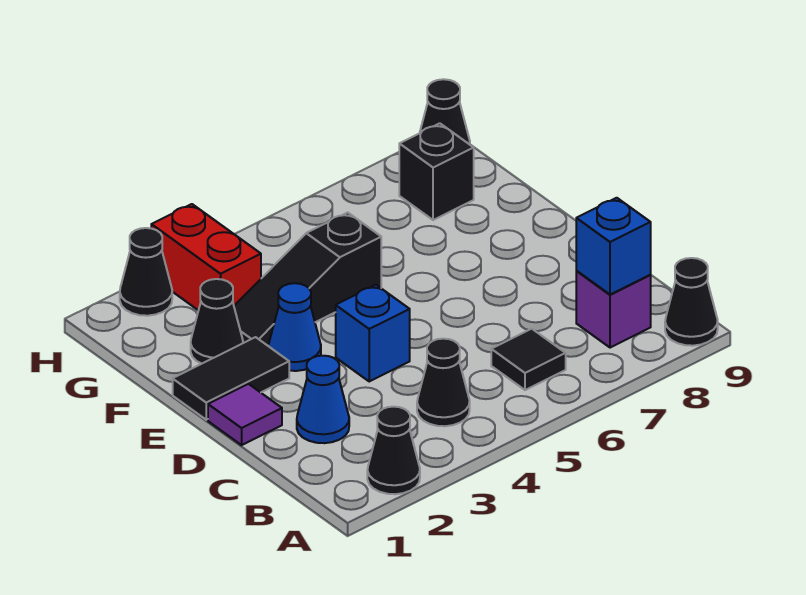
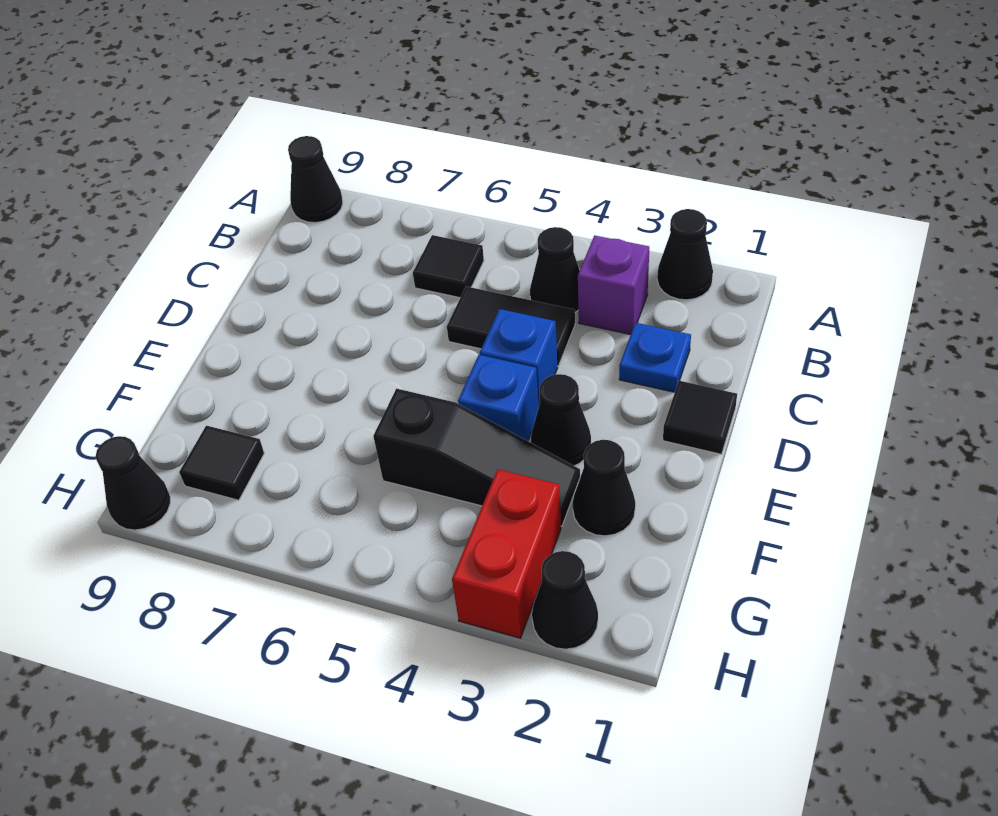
purple 1x1 brick [576,271,651,348] -> purple 1x1 brick moved to [578,235,649,335]
blue 1x1 brick [576,198,651,295] -> blue 1x1 brick moved to [458,355,539,441]
blue 1x1 cone [297,356,349,443] -> blue 1x1 plate [619,323,691,392]
purple 1x1 tile [208,384,282,445] -> black 1x1 tile [663,381,737,454]
black 1x2 tile [173,337,289,420] -> black 1x2 tile moved to [447,286,575,366]
blue 1x1 cone [269,283,321,371] -> black 1x1 cone [531,374,591,466]
black 1x1 brick [399,123,474,220] -> black 1x1 tile [179,426,264,500]

